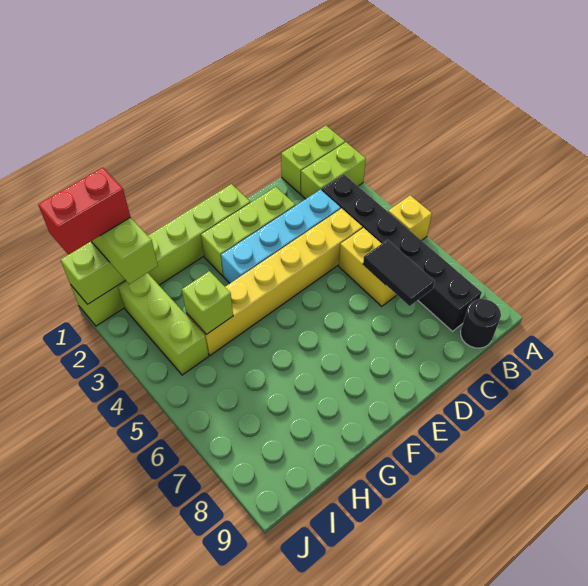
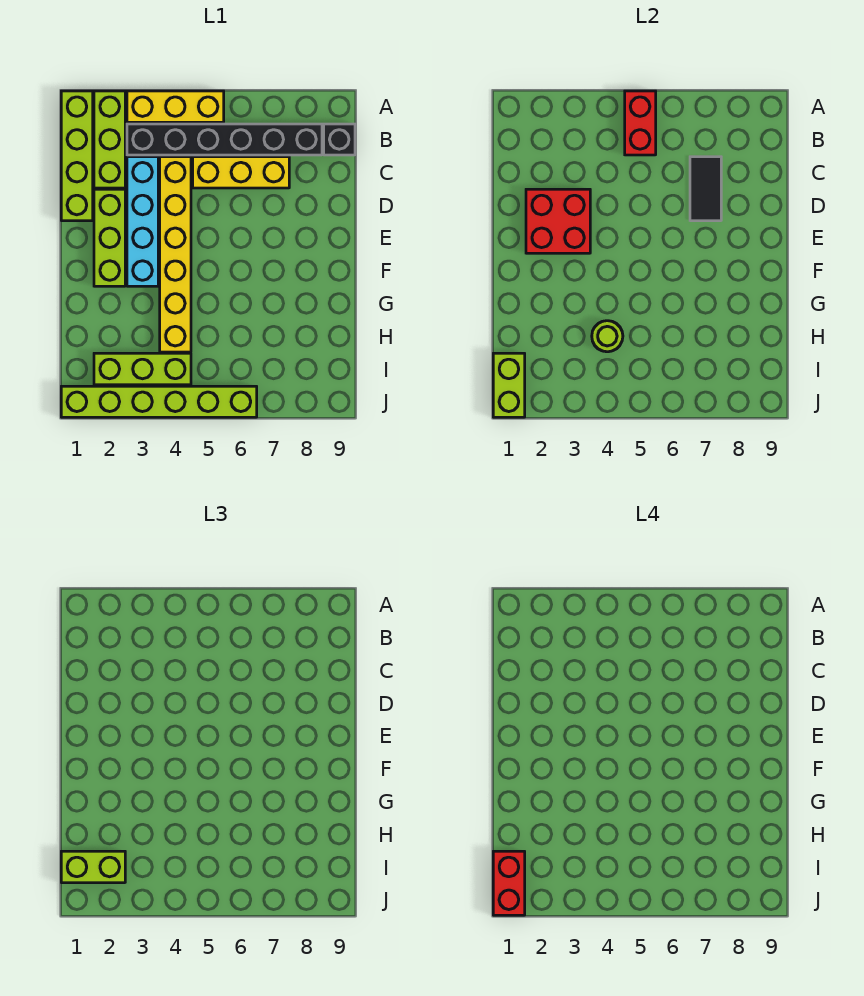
lime 1x2 brick [281,126,345,194] -> lime 1x4 brick [61,91,93,221]
lime 1x2 brick [301,142,366,199] -> lime 1x3 brick [94,91,125,188]
yellow 1x1 brick [388,195,432,241] -> yellow 1x3 brick [127,91,224,122]
none -> red 1x2 brick [625,91,656,155]
black 1x1 round brick [461,299,501,348] -> black 1x1 brick [324,124,355,155]
yellow 1x2 brick [339,228,397,306] -> yellow 1x3 brick [193,157,289,188]
black 1x2 tile [363,240,435,306] -> black 1x2 tile turned to [690,157,721,221]
none -> red 2x2 brick [526,189,590,253]
lime 1x6 brick [70,184,250,326] -> lime 1x6 brick turned to [61,386,257,417]
lime 1x1 brick [182,271,233,335] -> lime 1x1 round brick [592,321,623,352]

